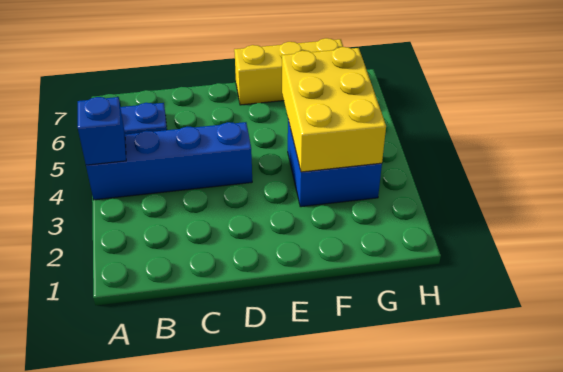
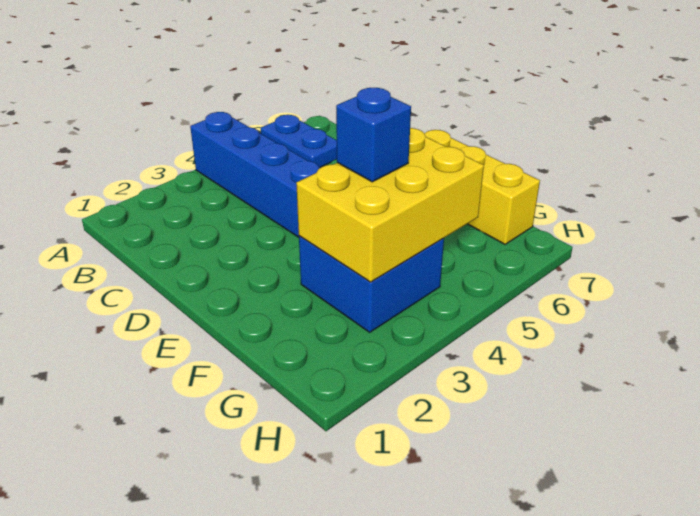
blue 1x1 brick [78,97,126,165] -> blue 1x1 brick moved to [336,88,411,182]

